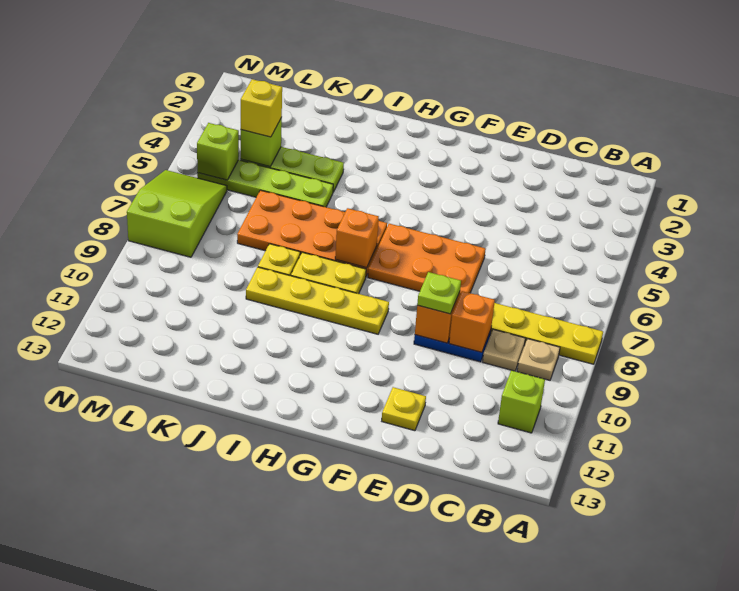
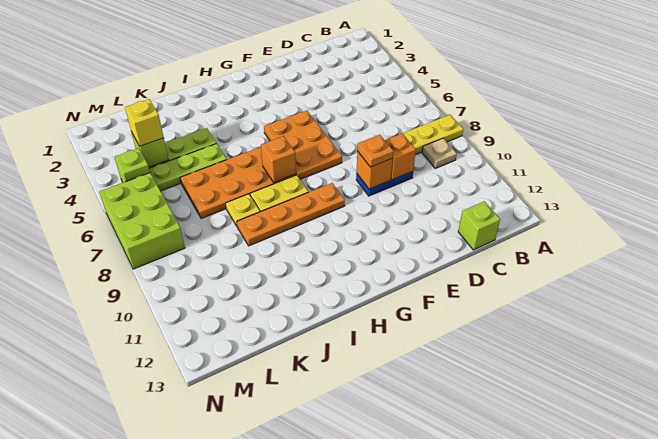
lime 1x1 brick [498,370,545,433] -> lime 1x1 brick moved to [458,201,500,250]
tan 1x1 plate [483,330,525,371] -> none
orange 2x3 plate [368,224,486,294] -> orange 2x3 plate turned to [264,110,342,179]
lime 1x1 plate [417,272,461,314] -> orange 1x1 plate [357,135,393,167]
yellow 1x1 plate [382,387,426,431] -> none
yellow 1x4 plate [246,267,389,334] -> orange 1x4 plate [237,183,345,246]
lime 2x3 slope [127,170,227,257] -> lime 2x3 brick [99,173,185,269]

